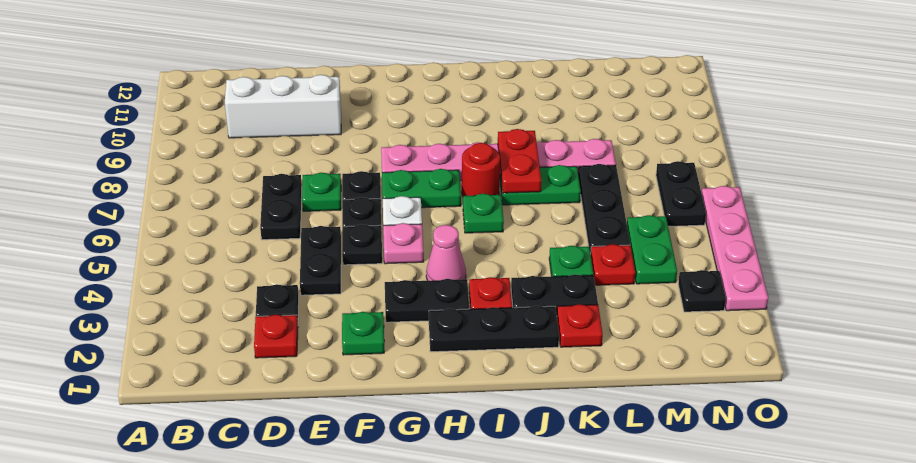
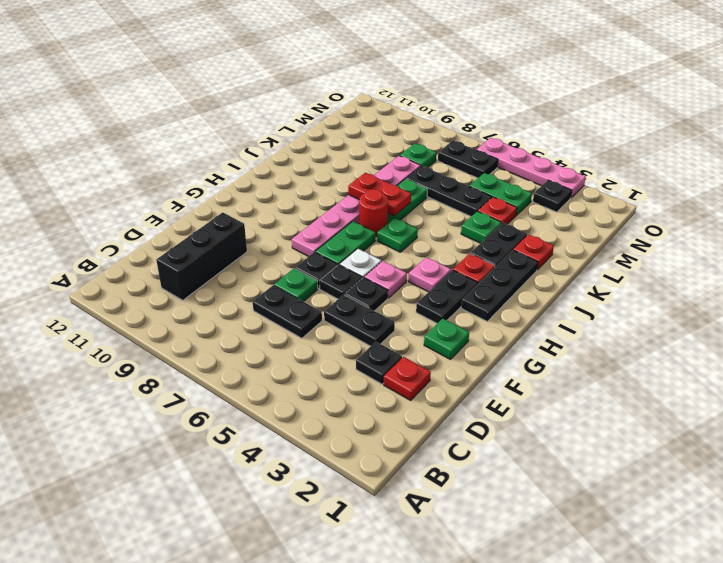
white 1x3 brick [225,75,341,138] -> black 1x3 brick [156,212,247,300]
pink 1x1 cone [426,225,466,281] -> pink 1x1 plate [409,257,451,292]
none -> green 1x1 plate [400,143,436,167]

